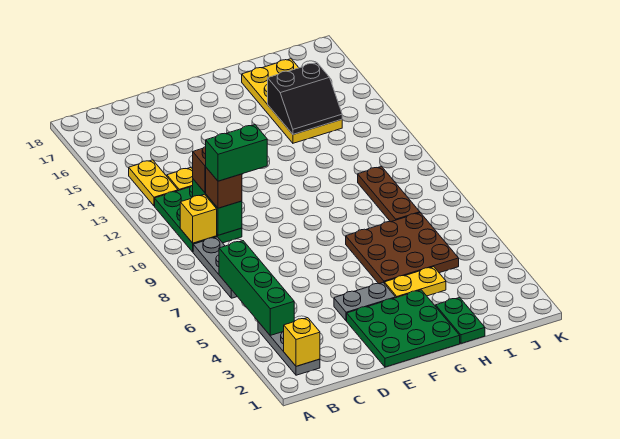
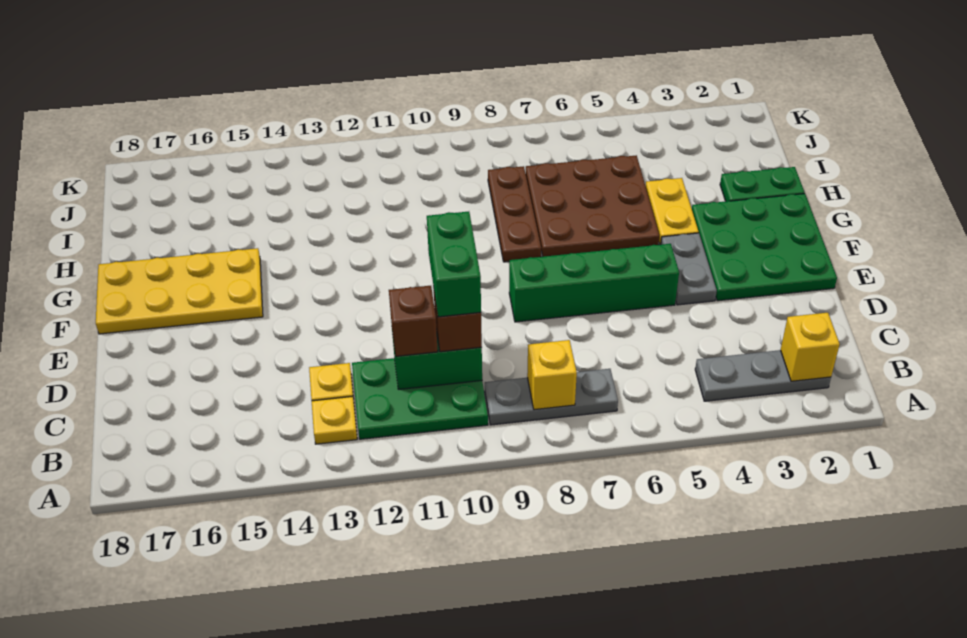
green 1x4 brick [219,241,294,335] -> green 1x4 brick moved to [509,244,679,322]
yellow 1x1 brick [180,194,217,243] -> yellow 1x1 brick moved to [527,340,577,410]
yellow 1x2 plate [129,160,178,206] -> yellow 1x1 plate [312,396,357,444]
yellow 2x4 plate [242,59,342,143] -> yellow 2x4 plate moved to [96,248,263,334]
black 2x2 slope [268,63,342,134] -> none
brown 1x3 plate [358,166,420,222] -> brown 1x3 plate turned to [488,166,541,262]

